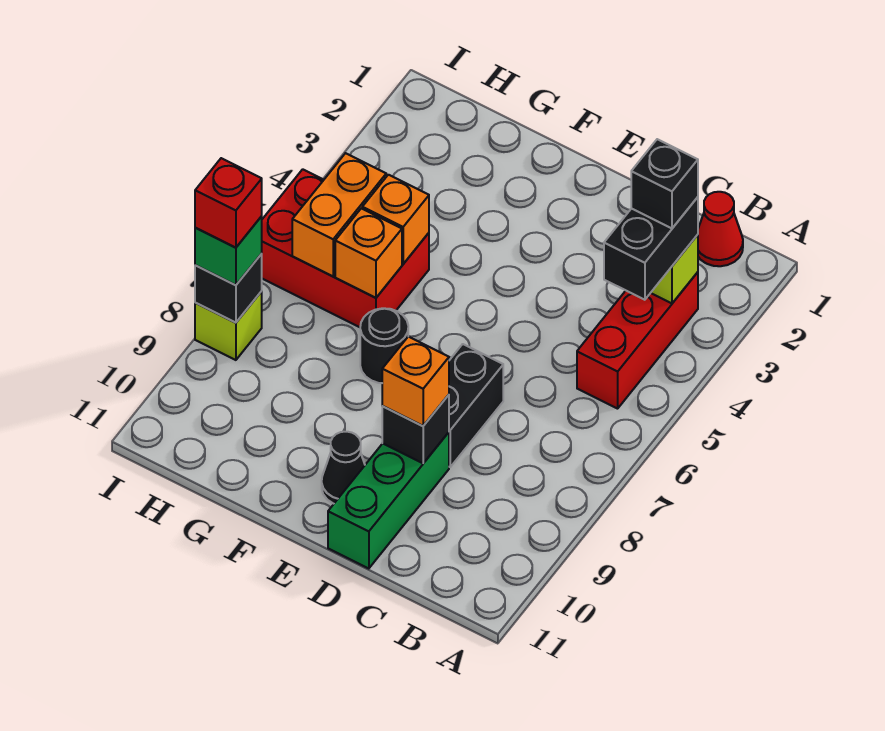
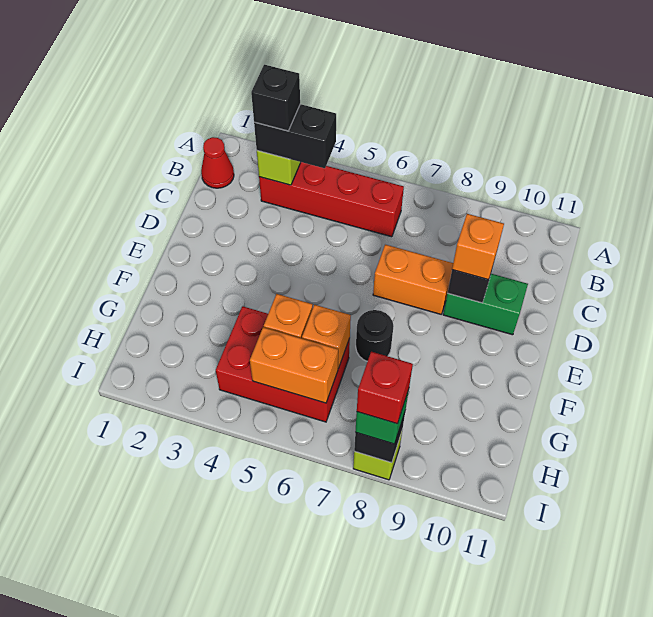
red 1x3 brick [577,272,698,409] -> red 1x4 brick [259,162,404,237]
black 1x2 brick [449,344,503,467] -> orange 1x2 brick [373,245,453,314]
green 1x3 brick [328,432,449,569] -> green 1x2 brick [443,274,528,335]
black 1x1 cone [322,432,365,504] -> none
red 2x3 brick [262,169,429,327] -> red 2x3 brick turned to [216,306,350,422]

